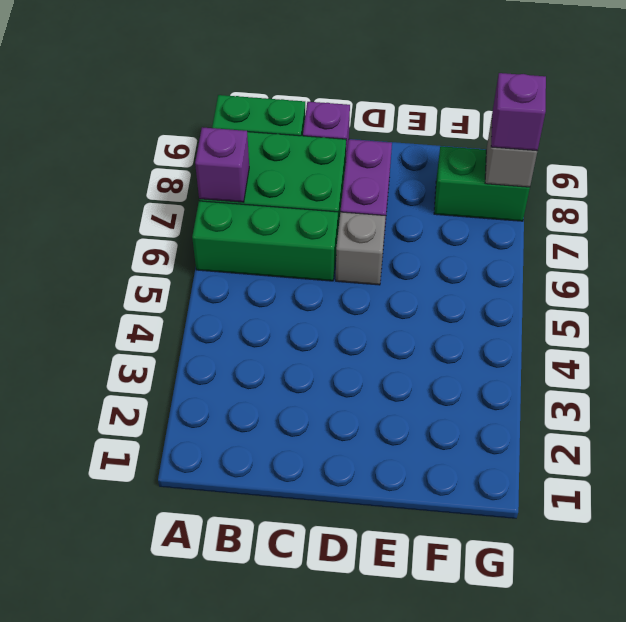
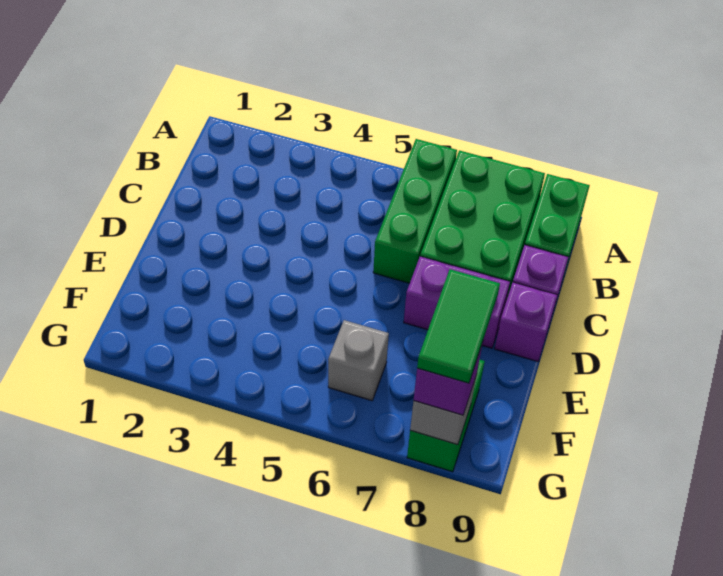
purple 1x1 brick [195,127,249,202] -> purple 1x1 brick moved to [495,282,557,362]
grey 1x1 brick [336,212,386,285] -> grey 1x1 brick moved to [328,320,389,401]
none -> green 1x2 tile [417,269,500,383]

